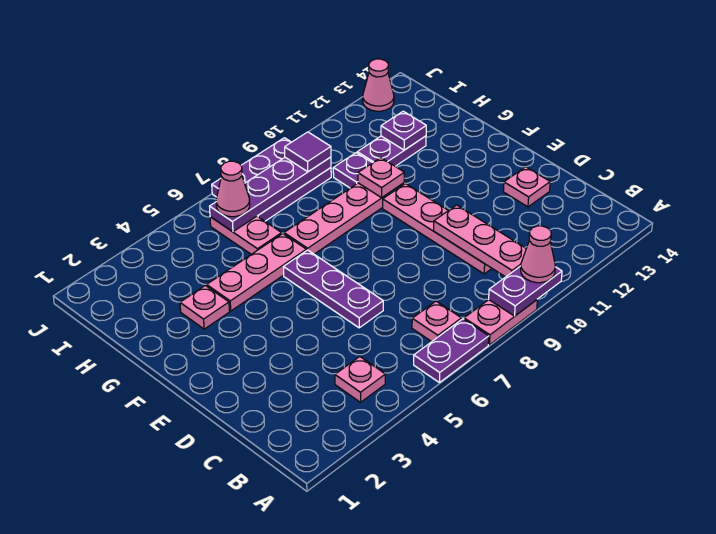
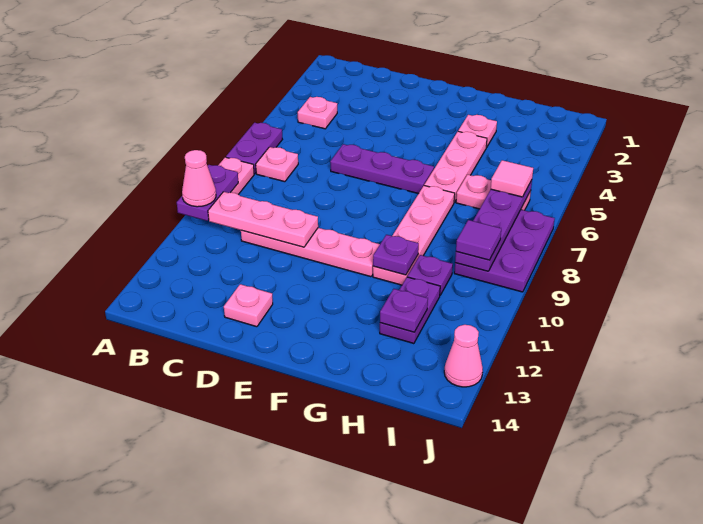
pink 1x1 plate [358,158,404,198] -> purple 1x1 plate [373,235,419,275]
pink 1x1 cone [216,161,250,217] -> pink 1x1 tile [491,160,533,197]

